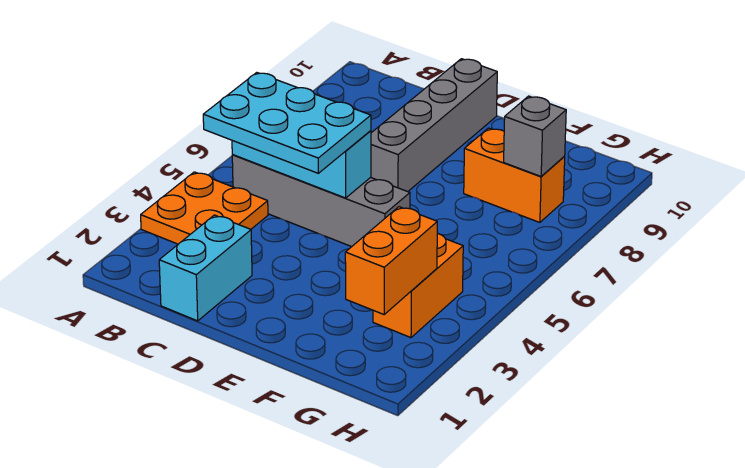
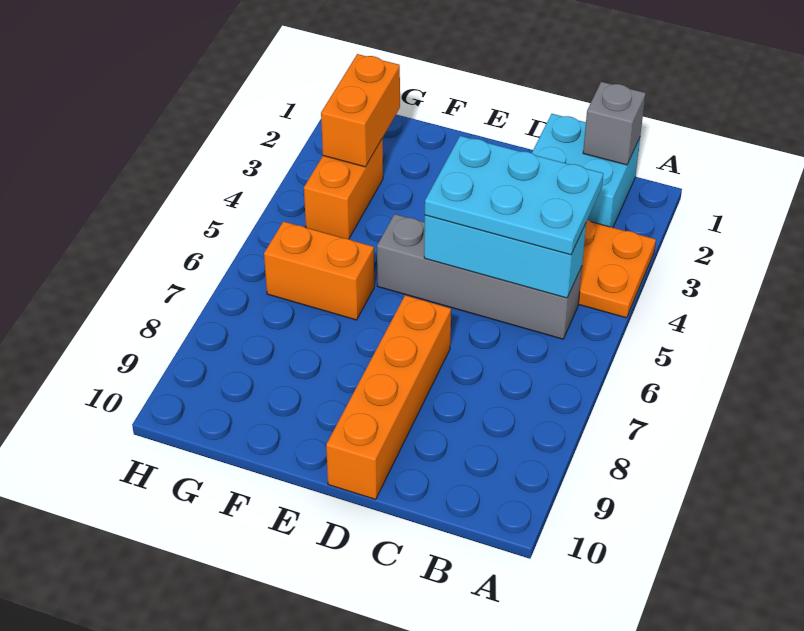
cyan 1x2 brick [159,215,252,321] -> cyan 2x2 brick [532,114,640,228]
grey 1x4 brick [371,59,497,192] -> orange 1x4 brick [326,295,451,499]
orange 1x2 brick [464,128,565,223] -> orange 1x2 brick moved to [264,221,374,320]
grey 1x1 brick [504,96,566,176] -> grey 1x1 brick moved to [583,82,646,165]

